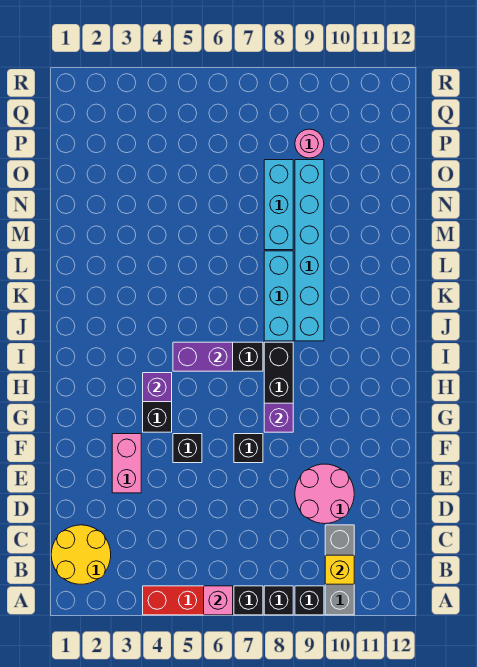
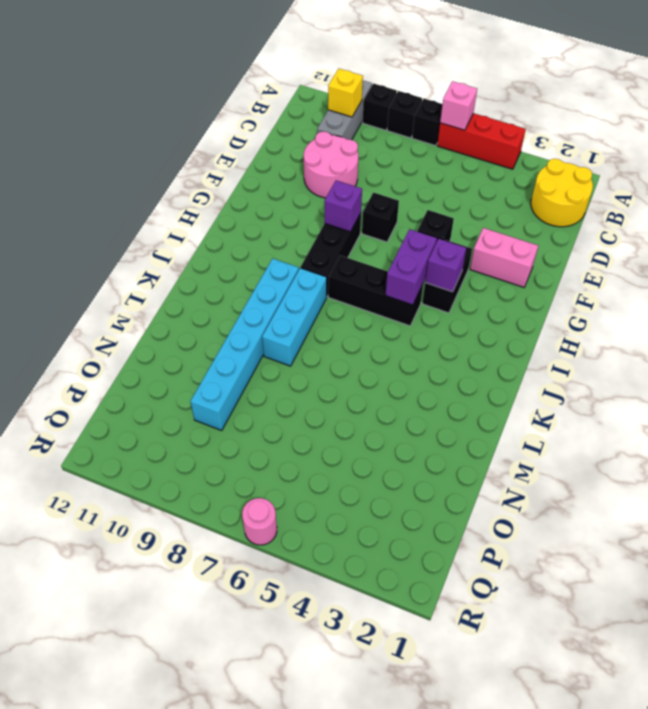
pink 1x2 brick [112,434,141,493] -> pink 1x2 brick turned to [470,228,538,287]
purple 1x2 brick [173,342,233,371] -> purple 1x2 brick turned to [385,229,437,305]
cyan 1x3 brick [264,160,293,250] -> none
pink 1x1 round brick [295,129,324,158] -> pink 1x1 round brick moved to [242,498,277,545]

